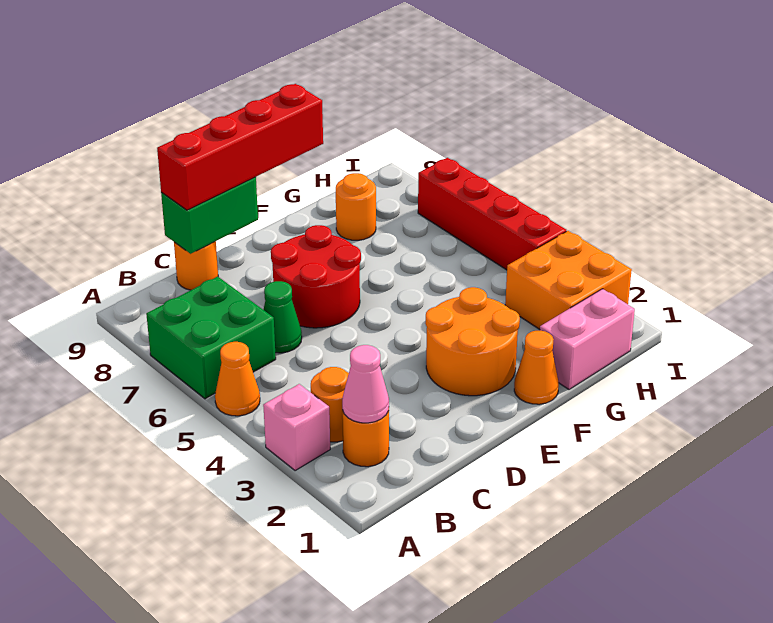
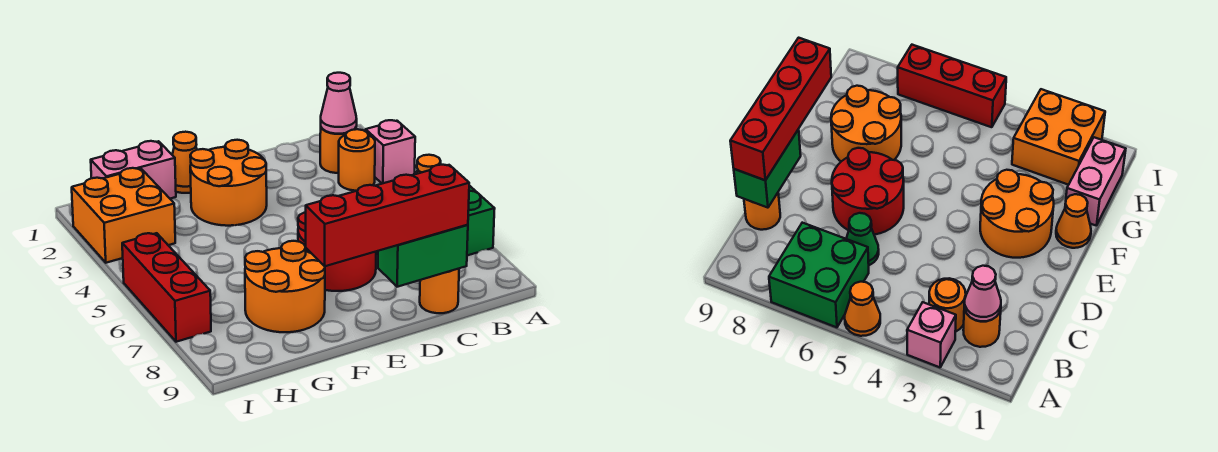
orange 1x1 round brick [336,173,376,240] -> orange 2x2 round brick [245,241,325,332]
red 1x4 brick [418,158,566,270] -> red 1x3 brick [122,233,211,342]

